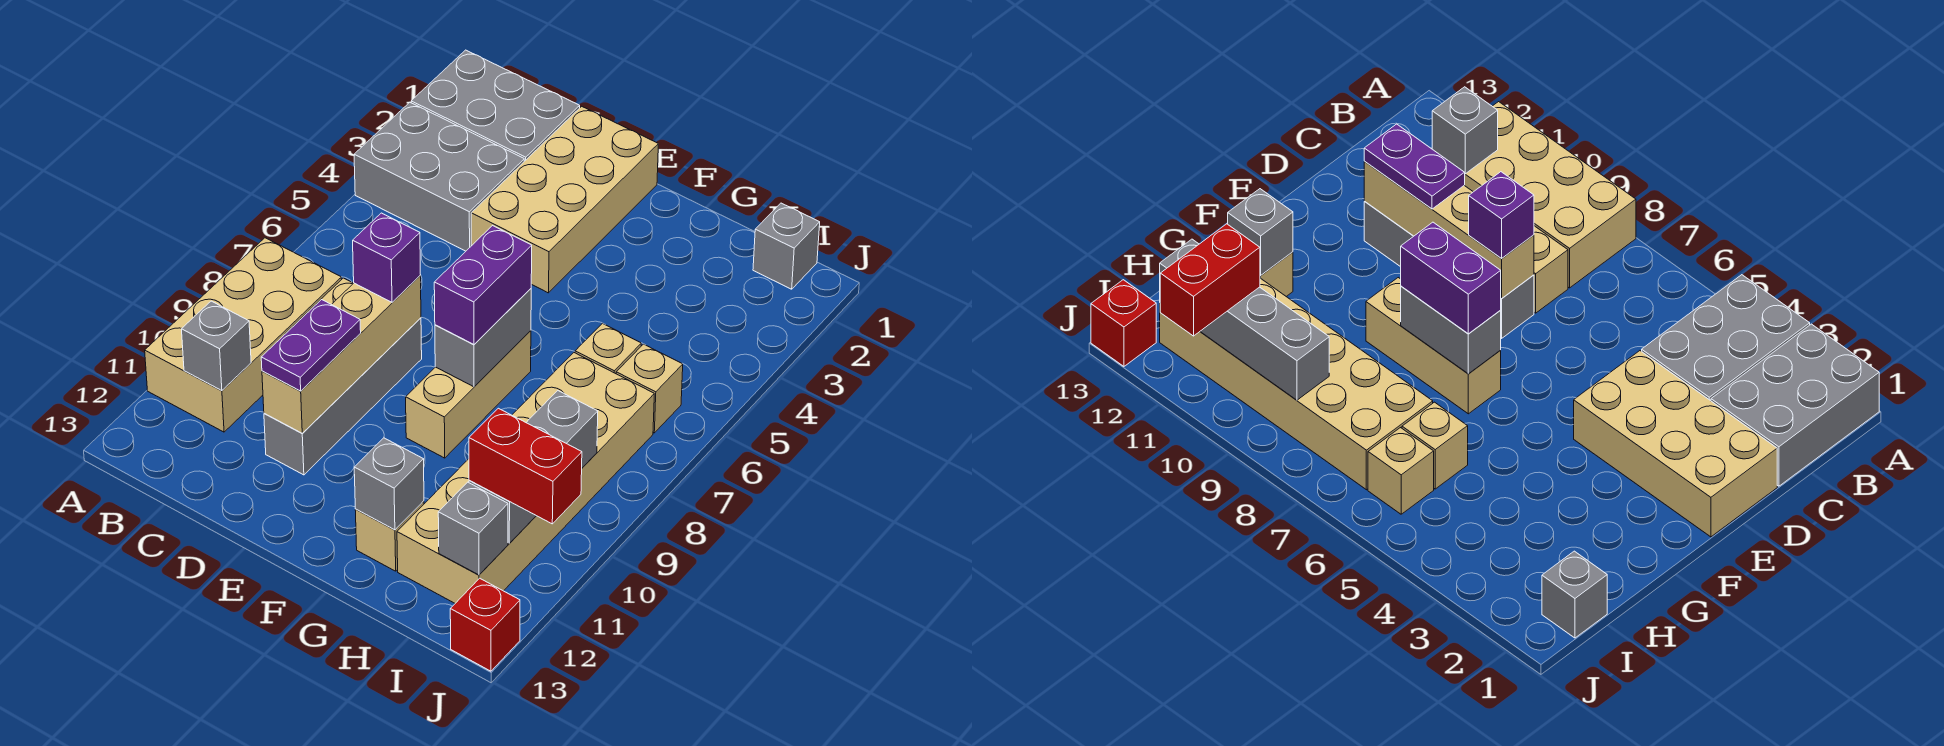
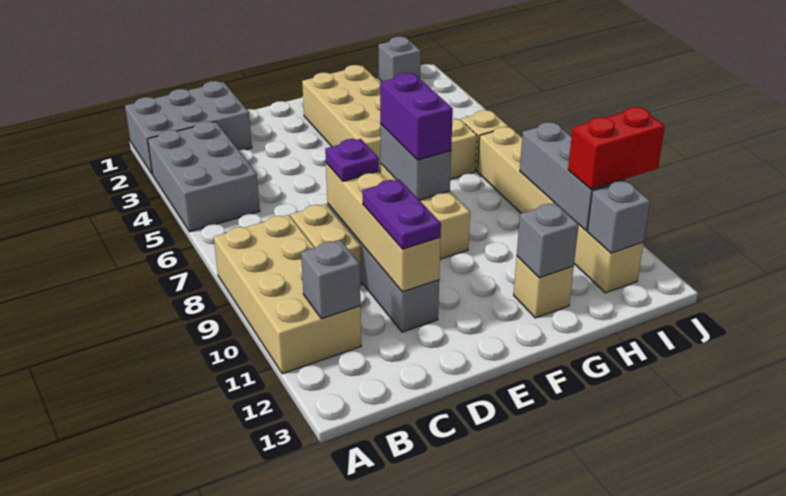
grey 2x3 brick [354,102,524,251] -> grey 2x3 brick turned to [147,121,260,232]
tan 2x4 brick [471,106,658,293] -> tan 2x4 brick moved to [302,65,381,174]
purple 1x1 brick [353,213,420,302] -> purple 1x1 plate [325,139,379,181]
tan 2x6 brick [397,353,654,603] -> tan 1x6 brick [478,127,643,293]
red 1x1 brick [450,578,520,671] -> none

